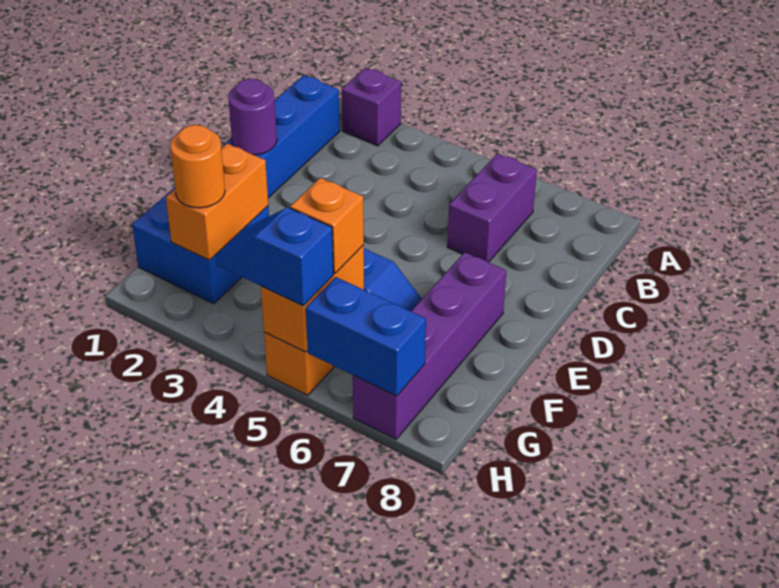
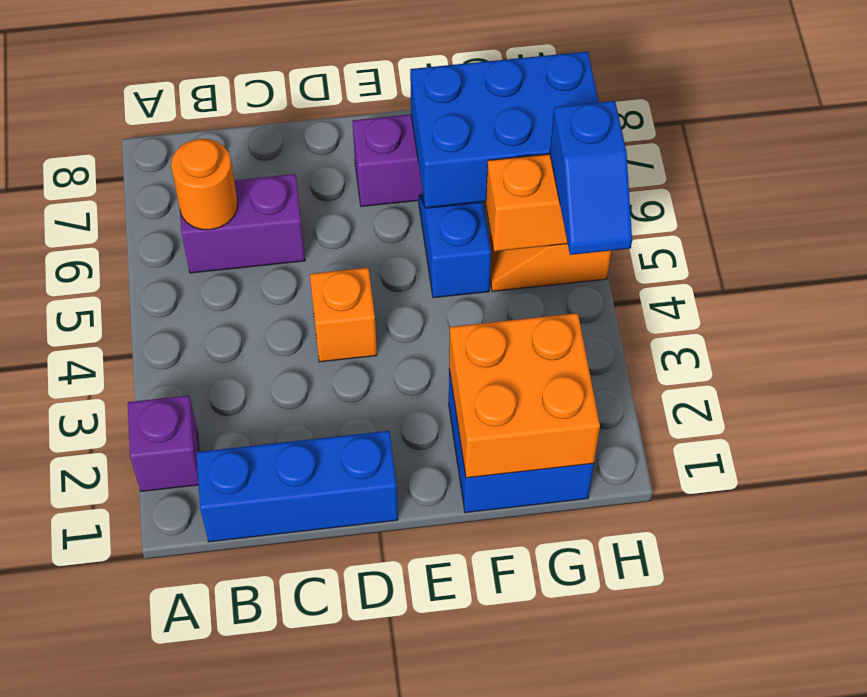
purple 1x1 round brick [228,79,277,155] -> none
orange 1x2 brick [166,144,268,260] -> orange 2x2 brick [449,313,600,478]
orange 1x1 round brick [170,125,225,208] -> orange 1x1 round brick moved to [171,139,238,230]
orange 1x1 brick [290,178,364,274] -> orange 1x1 brick moved to [310,268,377,362]
blue 1x2 brick [306,277,426,396] -> blue 2x3 brick [410,52,599,208]

